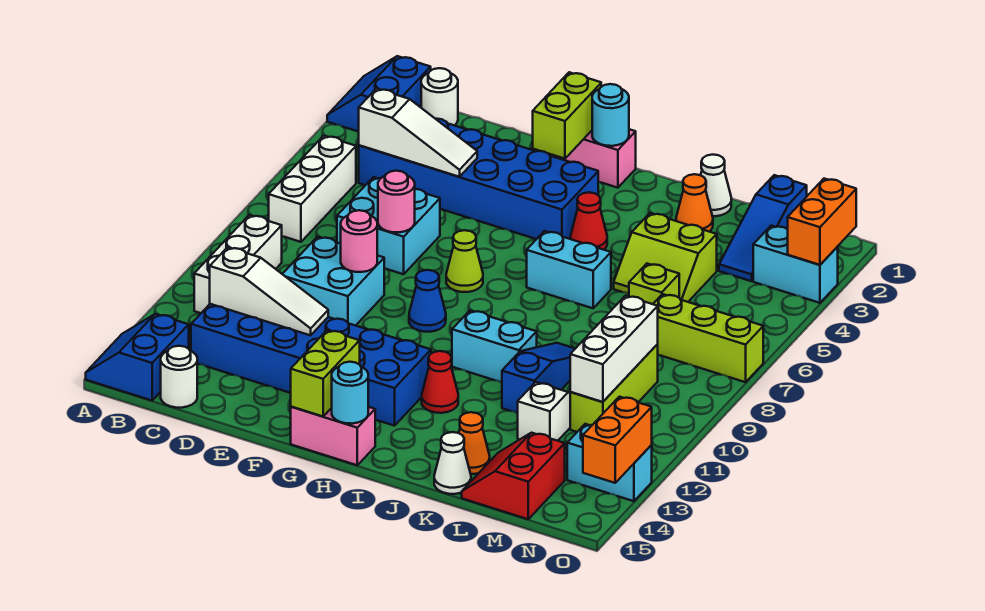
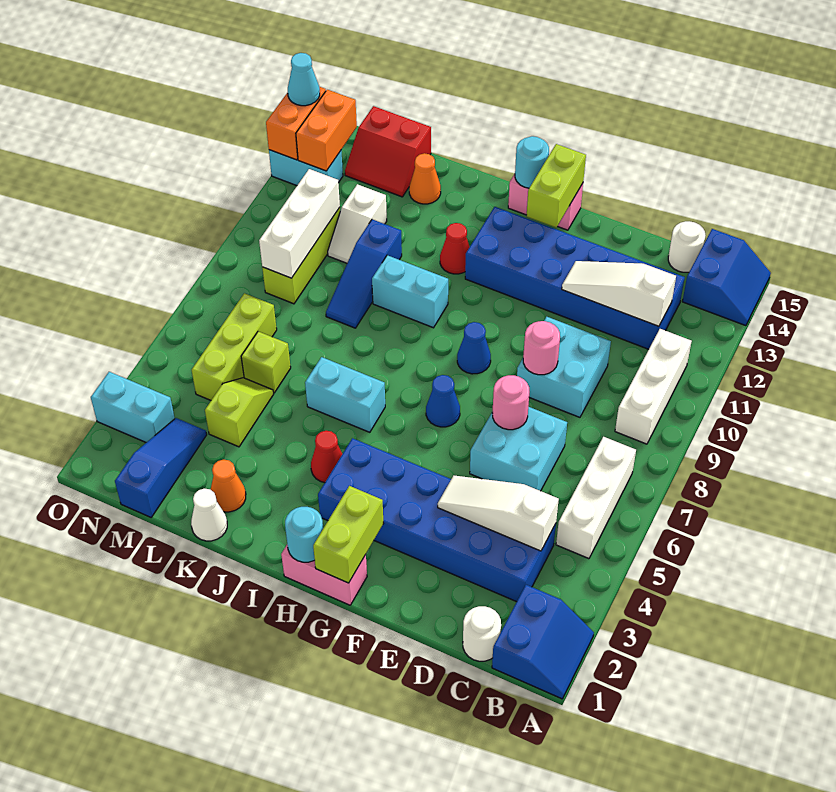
lime 1x1 cone [446,230,483,292] -> blue 1x1 cone [426,375,460,427]
lime 2x2 slope [614,213,717,302] -> lime 1x2 slope [205,378,274,447]
white 1x1 cone [434,432,471,494] -> none
red 2x2 slope [462,433,565,519] -> red 2x2 slope turned to [345,106,431,197]
lime 1x3 brick [653,294,763,382] -> lime 1x3 brick turned to [192,293,277,400]
orange 1x2 brick [788,179,856,265] -> orange 1x2 brick moved to [296,90,357,171]
none -> cyan 1x1 cone [288,53,320,106]

